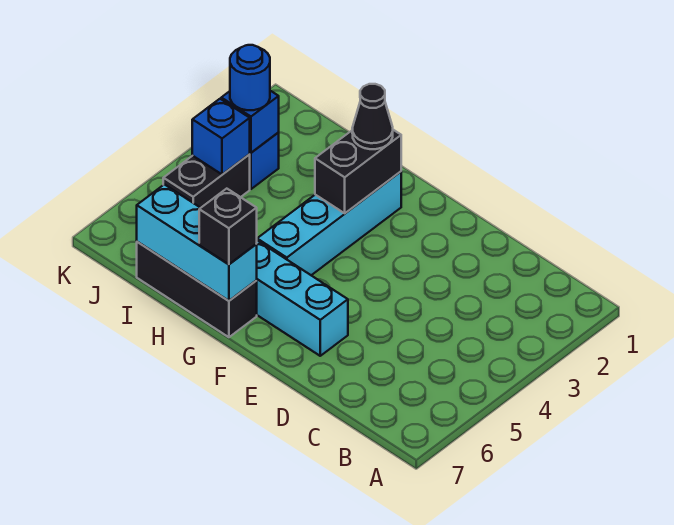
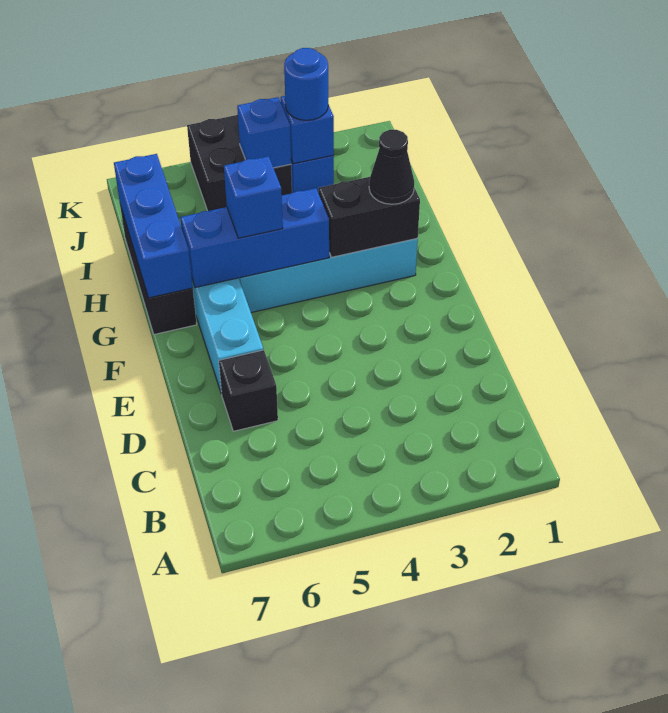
none -> blue 1x3 brick [180,188,329,288]
none -> blue 1x1 brick [224,156,283,238]
cyan 1x3 brick [137,184,257,301] -> blue 1x3 brick [114,154,193,298]
black 1x1 brick [199,189,257,264] -> black 1x1 brick moved to [219,350,278,431]
black 1x2 brick [163,154,250,208] -> black 2x2 brick [187,115,292,211]

